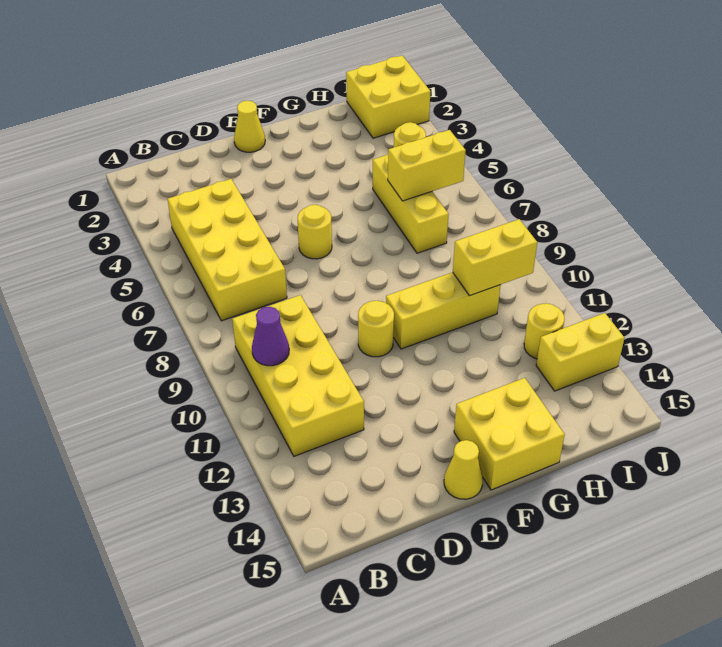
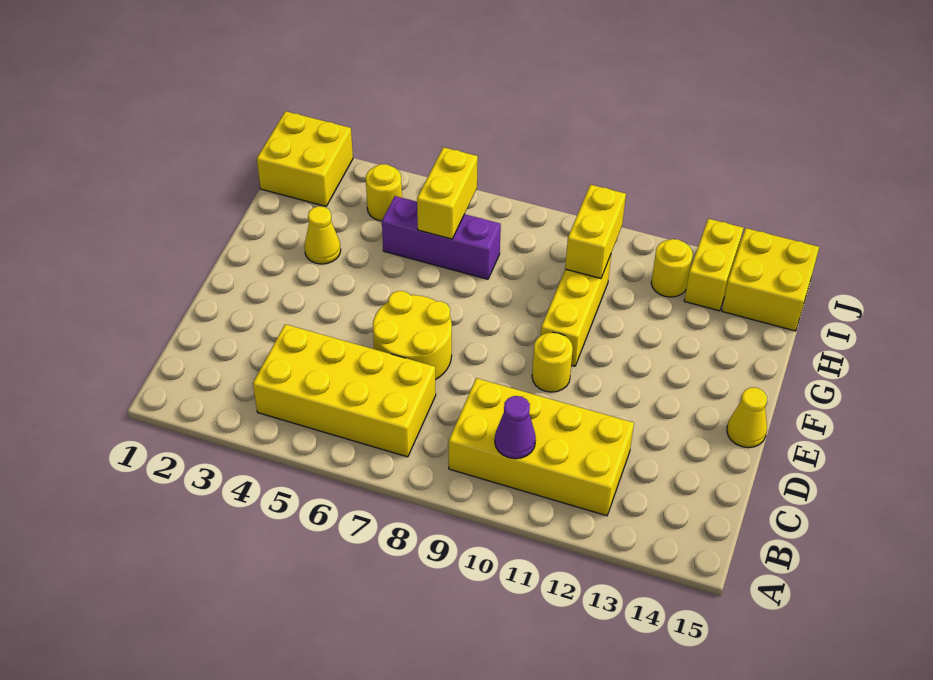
yellow 1x1 cone [234,101,265,152] -> yellow 1x1 cone moved to [304,206,341,264]
yellow 1x1 round brick [298,205,332,259] -> yellow 2x2 round brick [373,291,452,380]
yellow 2x2 brick [454,378,565,490] -> yellow 2x2 brick moved to [722,228,819,331]
yellow 1x3 brick [373,155,448,253] -> purple 1x3 brick [382,196,501,279]

